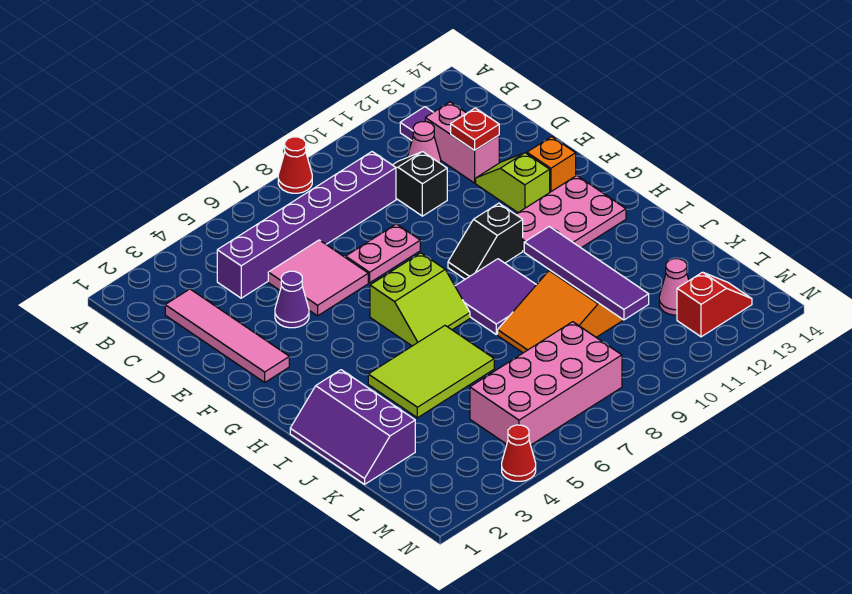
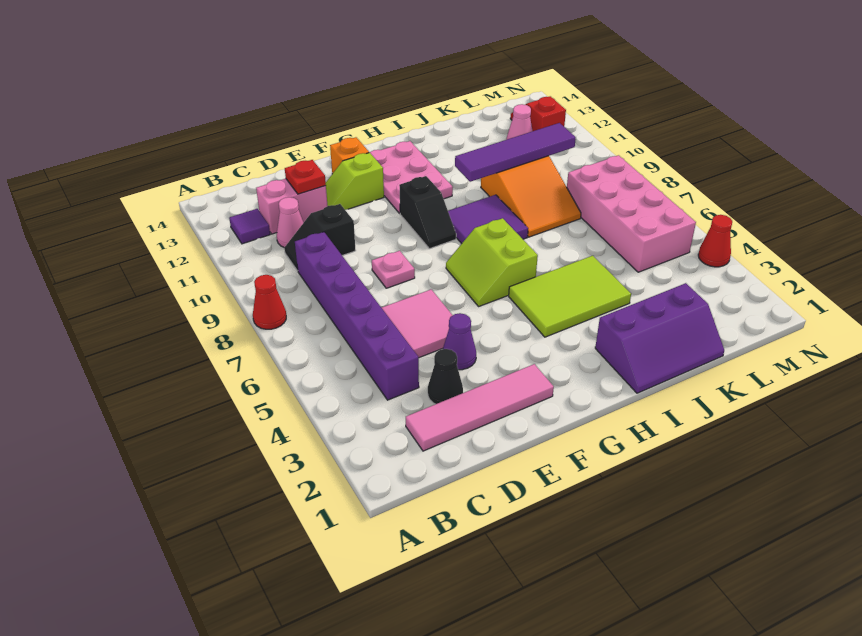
none -> black 1x1 cone [428,349,463,404]
pink 1x2 plate [346,224,420,283] -> pink 1x1 plate [372,251,415,288]
lime 2x2 slope [370,253,470,346] -> lime 2x2 slope turned to [446,218,538,306]
lime 2x3 tile [368,326,494,418] -> lime 2x3 tile turned to [509,256,631,337]

